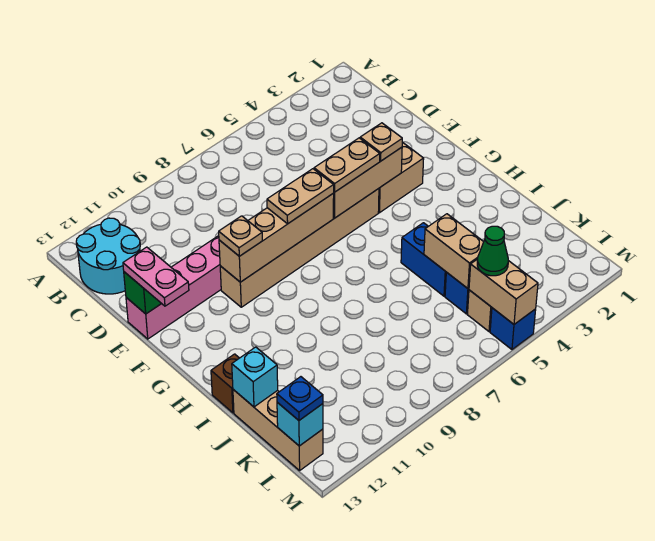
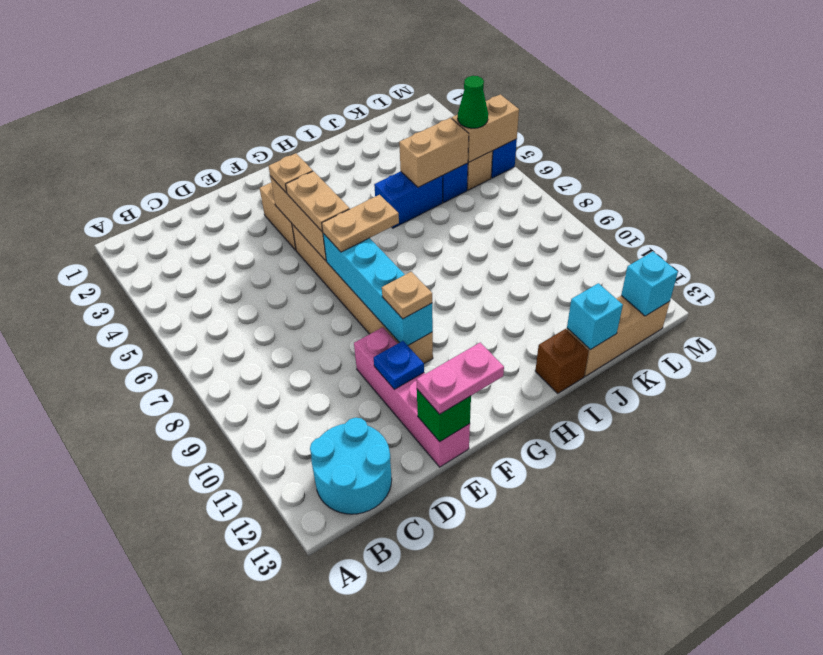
tan 1x4 brick [219,194,334,282] -> cyan 1x4 brick [323,233,433,345]
tan 1x2 plate [267,169,334,224] -> tan 1x2 plate turned to [322,195,399,252]
blue 1x1 plate [277,377,323,420] -> blue 1x1 plate moved to [374,341,424,390]

